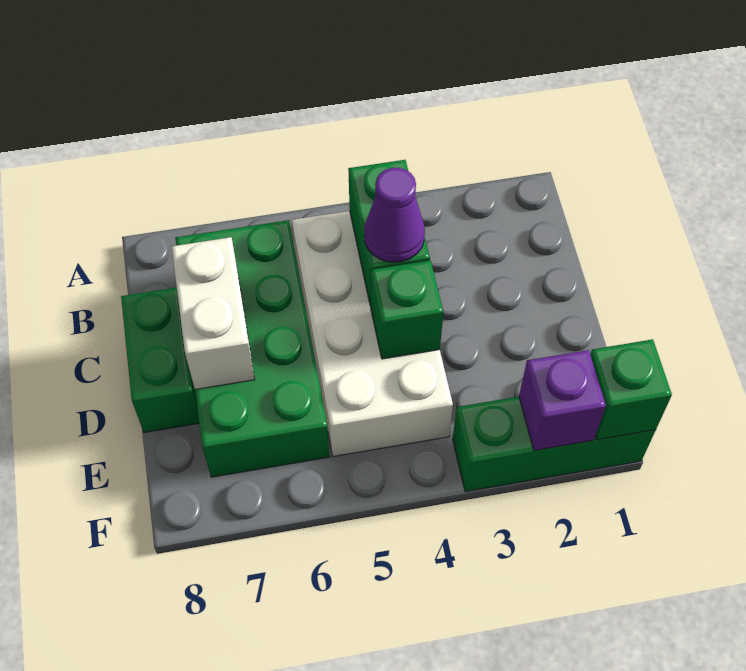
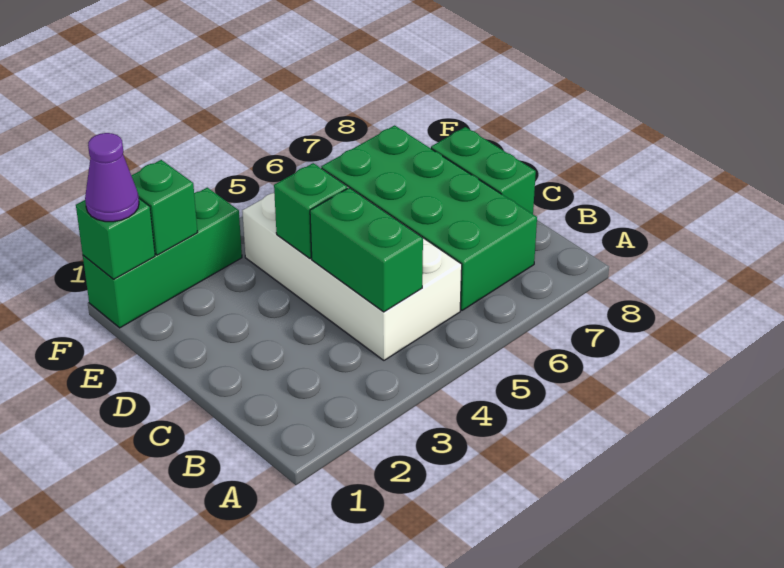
purple 1x1 cone [364,168,425,262] -> purple 1x1 cone moved to [85,133,139,222]
white 1x2 brick [172,237,255,390] -> none
purple 1x1 brick [519,350,606,451] -> green 1x1 brick [131,160,198,255]

